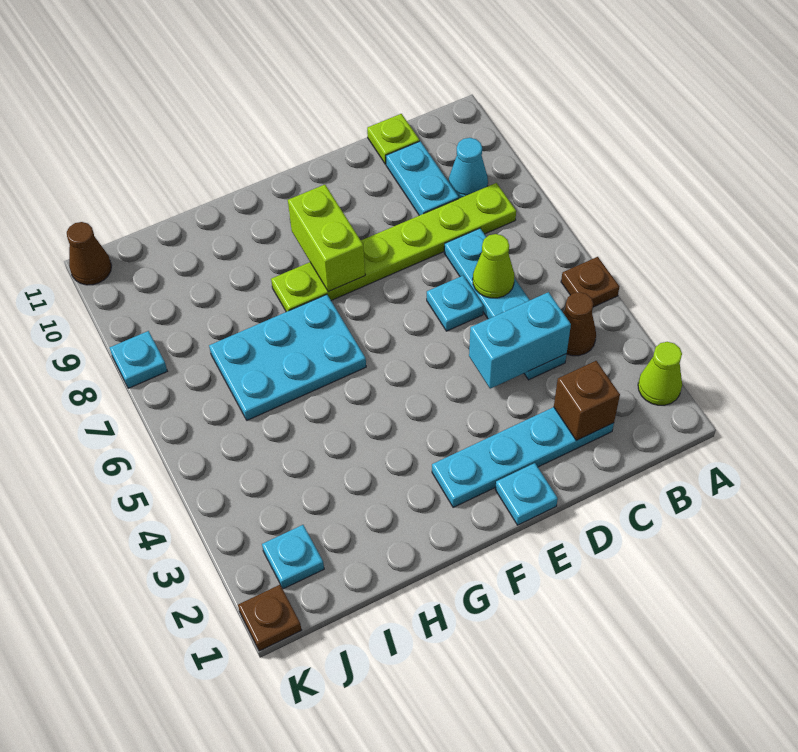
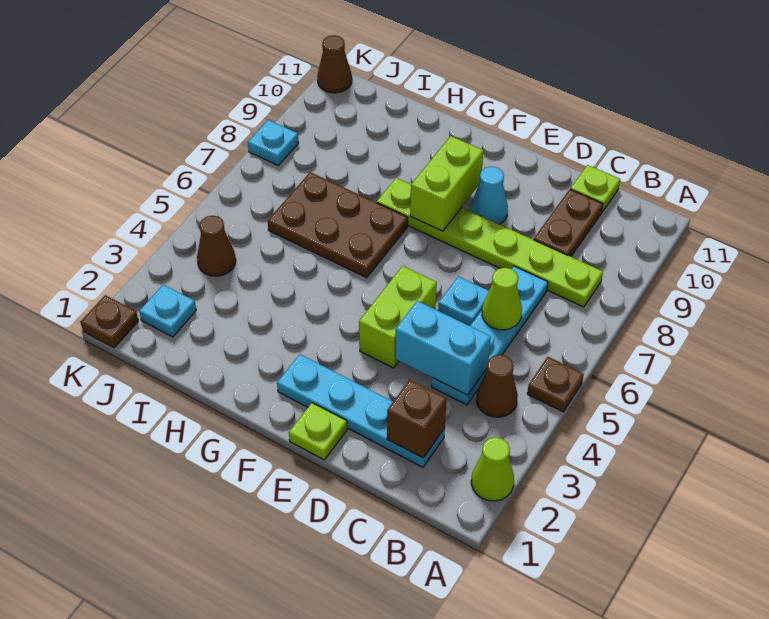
cyan 1x1 cone [449,138,488,198] -> cyan 1x1 cone moved to [471,167,508,224]
cyan 1x2 plate [386,141,459,215] -> brown 1x2 plate [534,189,603,257]
cyan 1x1 plate [495,463,558,525] -> lime 1x1 plate [289,403,347,460]
none -> lime 1x2 brick [359,266,437,368]
cyan 2x3 plate [209,295,366,420] -> brown 2x3 plate [268,172,408,278]
none -> brown 1x1 cone [197,216,236,276]

